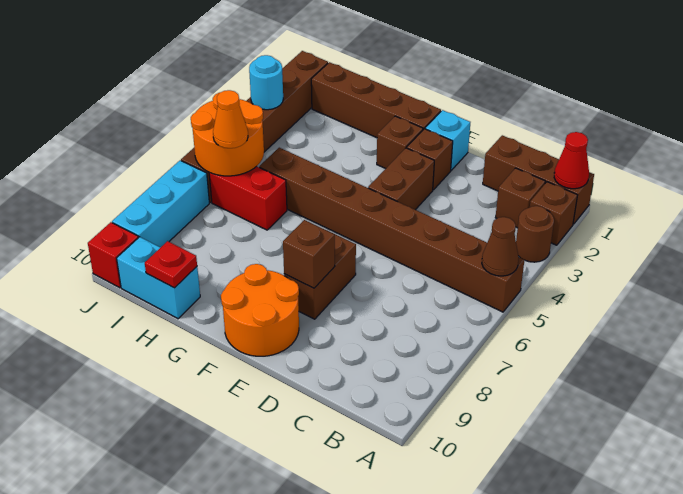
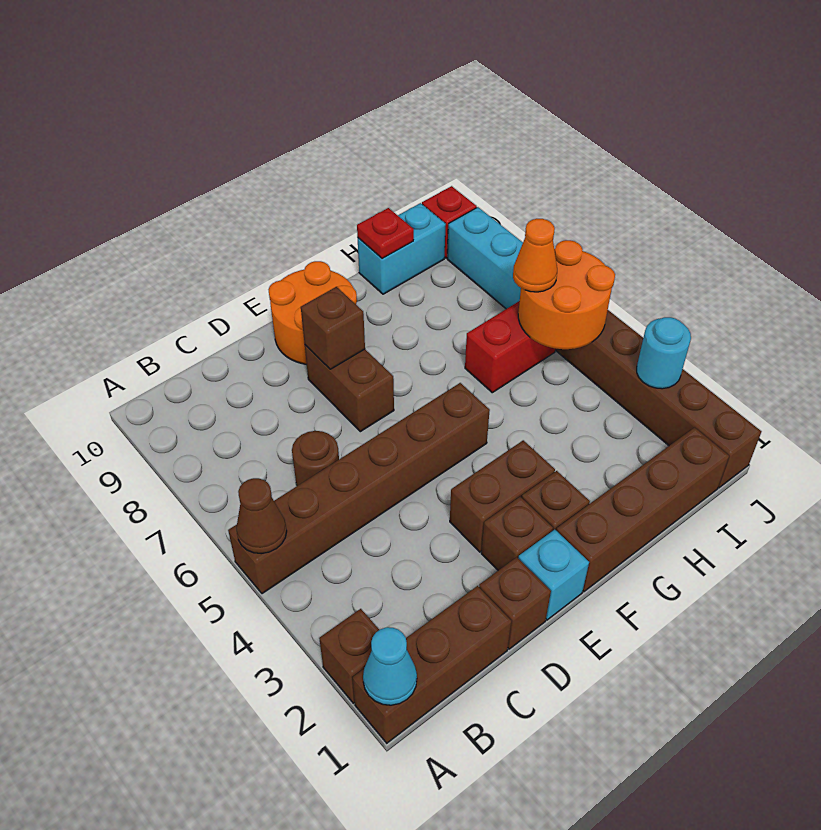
red 1x1 cone [554,132,589,189] -> cyan 1x1 cone [363,627,417,705]
brown 1x1 round brick [516,206,554,262] -> brown 1x1 round brick moved to [292,431,339,486]
brown 1x8 brick [259,148,524,312] -> brown 1x6 brick [228,383,490,594]
brown 1x1 brick [495,168,545,228] -> brown 1x1 brick moved to [479,557,551,649]
brown 1x2 brick [368,148,434,210] -> brown 1x2 brick turned to [450,440,555,552]

